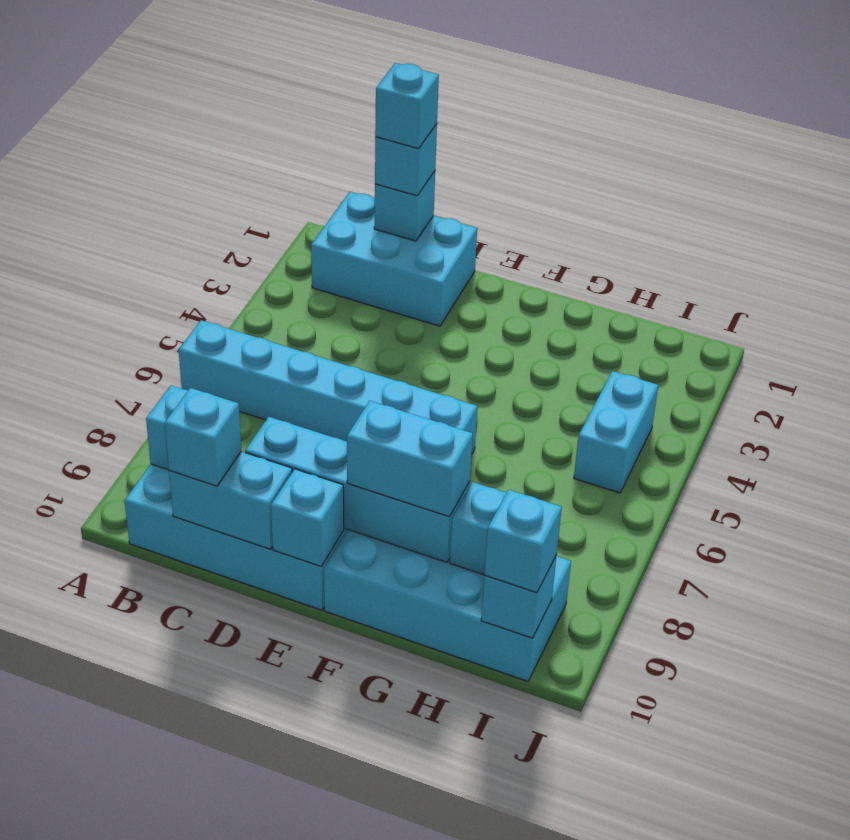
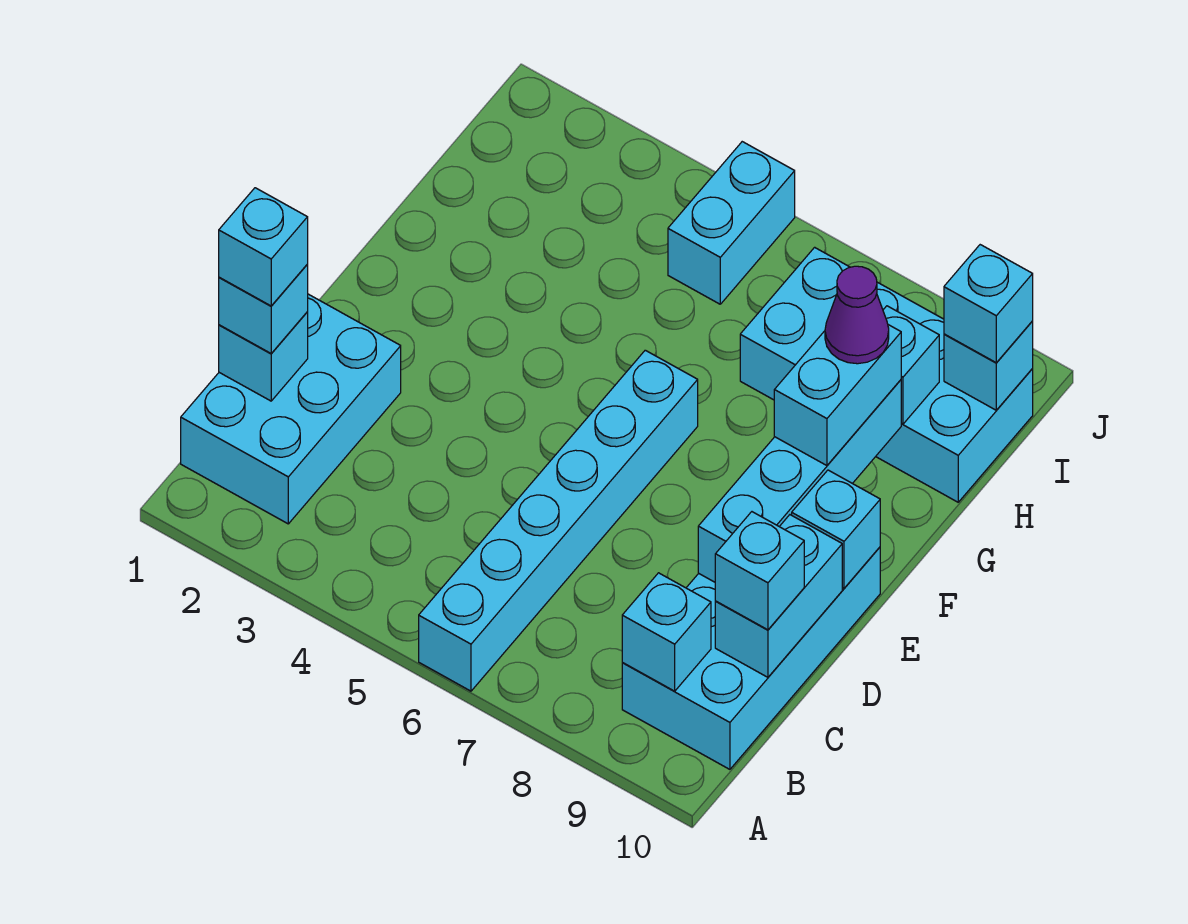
cyan 2x4 brick [324,529,571,681] -> cyan 2x4 brick turned to [740,247,1033,502]
none -> purple 1x1 cone [825,266,889,364]
cyan 1x2 brick [574,371,658,493] -> cyan 1x2 brick turned to [668,142,795,304]

